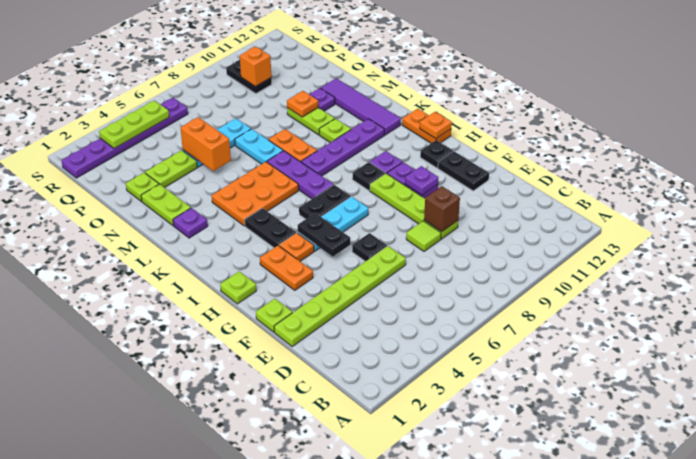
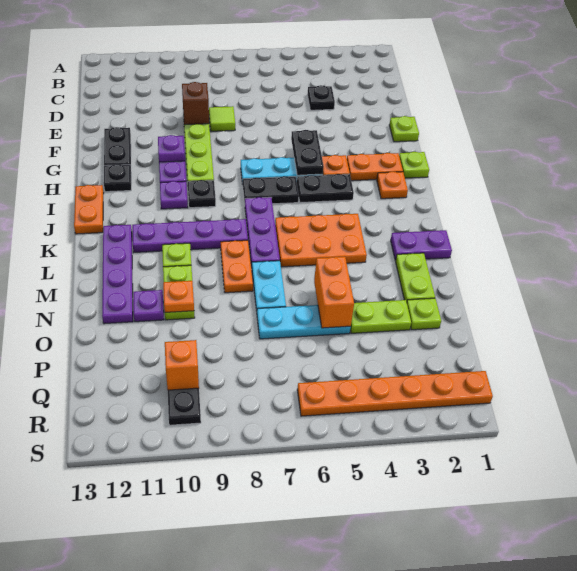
lime 1x6 plate [274,246,406,346] -> none
black 1x1 plate [352,233,387,261] -> black 1x1 plate moved to [307,85,335,110]
orange 1x2 plate [260,246,313,290] -> orange 1x2 plate turned to [347,153,403,181]
black 1x2 plate [245,208,296,248] -> black 1x2 plate turned to [297,174,354,203]
orange 1x1 plate [420,112,452,139] -> orange 1x1 plate moved to [377,172,408,199]
purple 1x4 tile [321,78,401,135] -> purple 1x4 plate [102,225,133,324]
purple 1x1 plate [173,208,208,238] -> purple 1x2 plate [391,230,452,260]
purple 1x6 plate [61,98,188,178] -> orange 1x6 plate [297,371,493,416]
lime 1x3 plate [99,100,169,149] -> none

